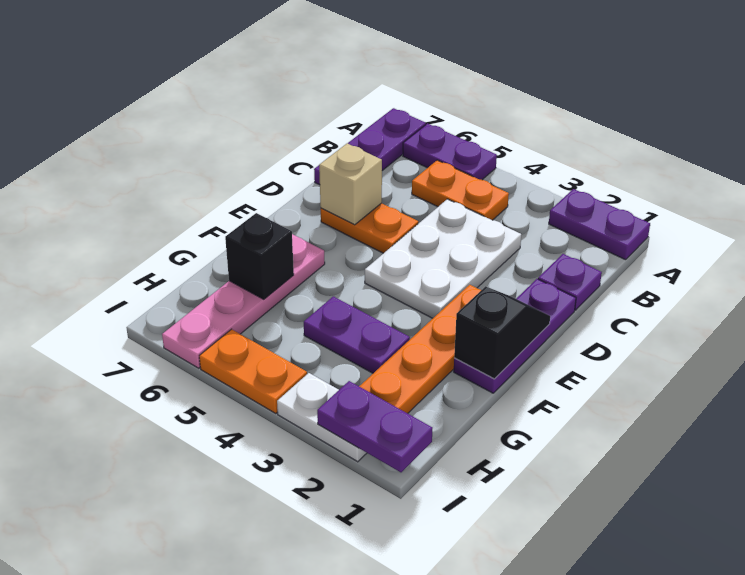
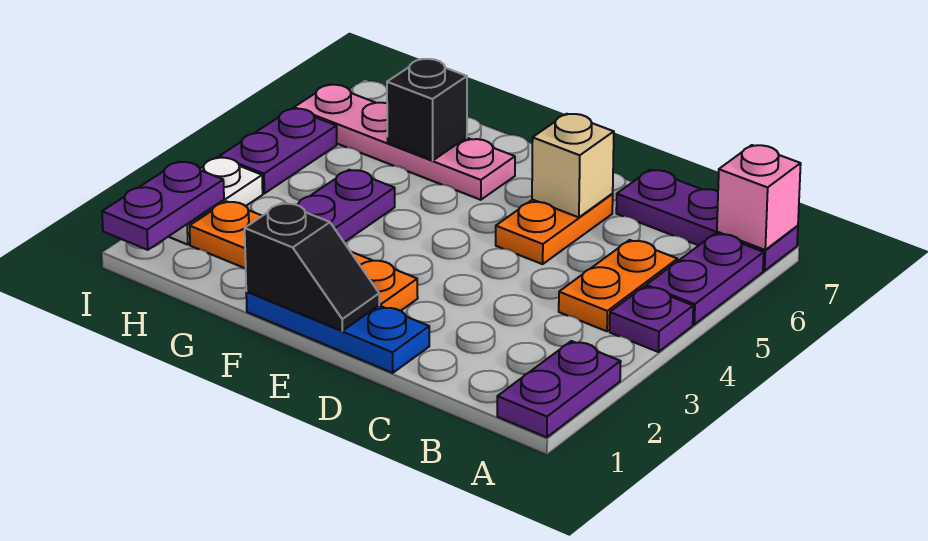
none -> pink 1x1 brick [717,145,801,250]
purple 1x1 plate [538,254,602,310] -> purple 1x1 plate moved to [610,286,693,352]
white 2x3 plate [365,199,521,318] -> none
purple 1x3 plate [454,279,576,393] -> blue 1x3 plate [246,292,429,373]
orange 1x2 plate [199,329,307,414] -> purple 1x2 plate [219,108,337,193]

